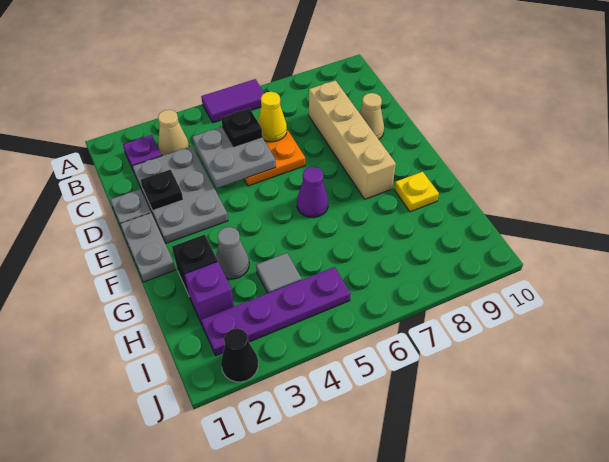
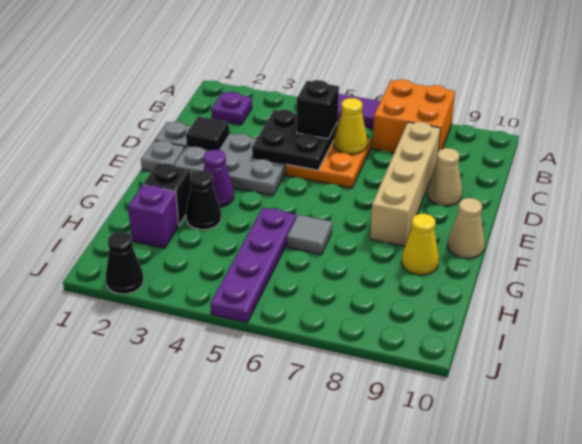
none -> orange 2x2 brick [372,80,455,153]
tan 1x1 cone [158,110,189,156] -> tan 1x1 cone moved to [448,198,484,258]
grey 2x3 plate [133,146,228,243] -> grey 2x3 plate turned to [174,133,286,196]
grey 2x2 plate [192,127,276,188] -> black 2x2 plate [252,110,338,170]
black 1x1 plate [221,108,262,146] -> black 1x1 brick [297,80,339,139]
black 1x1 plate [140,170,183,211] -> black 1x1 tile [186,116,229,150]
grey 1x2 plate [120,213,175,282] -> grey 1x1 plate [141,140,185,172]
purple 1x1 cone [297,167,328,218] -> purple 1x1 cone moved to [203,150,234,207]
grey 1x1 cone [216,227,249,279] -> black 1x1 cone [186,171,221,230]
yellow 1x1 plate [394,172,439,212] -> yellow 1x1 cone [402,214,439,275]
grey 1x1 tile [256,253,302,293] -> grey 1x1 tile moved to [287,215,332,255]
purple 1x4 plate [201,267,351,355] -> purple 1x4 plate turned to [210,208,296,323]

